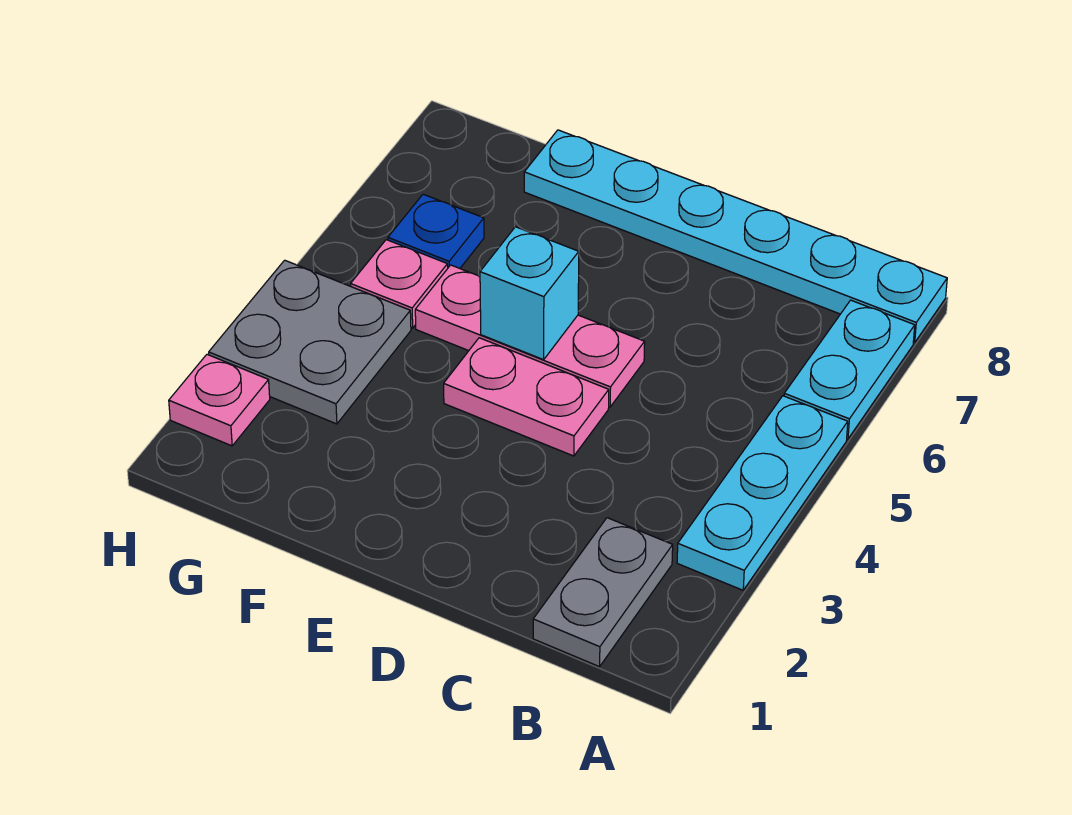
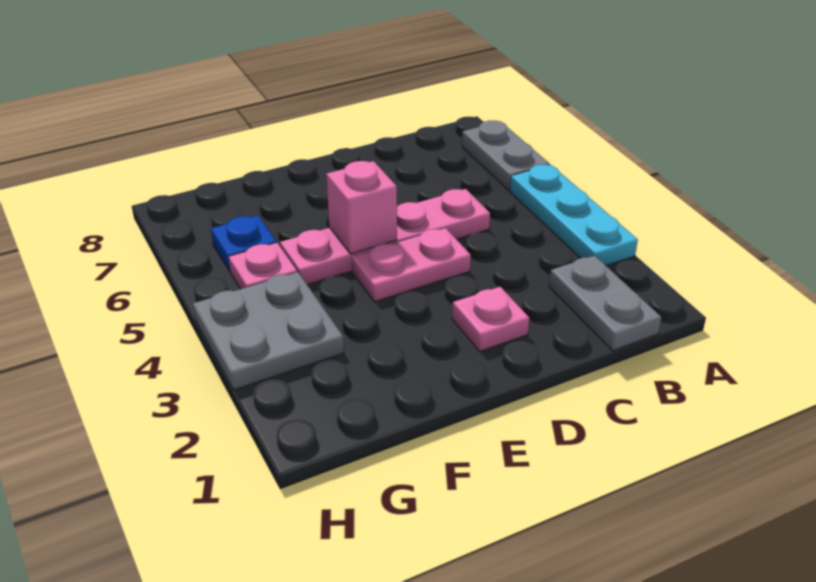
cyan 1x2 plate [784,300,915,439] -> grey 1x2 plate [462,121,549,191]
cyan 1x6 plate [524,130,947,343] -> none
pink 1x3 plate [415,265,645,407] -> pink 1x4 plate [280,189,490,285]
cyan 1x1 brick [480,227,579,360] -> pink 1x1 brick [326,161,397,254]
pink 1x1 plate [169,355,270,446] -> pink 1x1 plate moved to [452,287,529,352]

